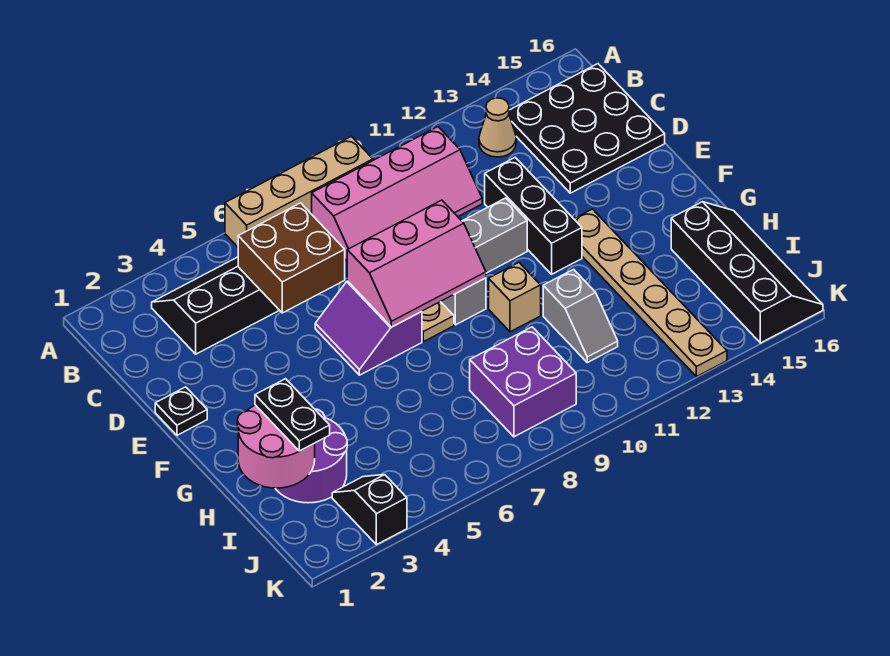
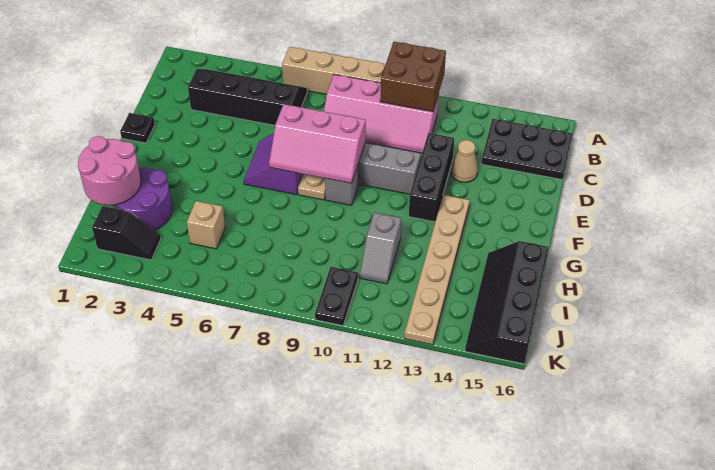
tan 1x1 cone [479,98,516,157] -> tan 1x1 cone moved to [451,140,478,183]
black 3x3 plate [509,64,665,193] -> black 2x3 plate [482,119,572,180]
brown 2x2 brick [238,203,345,313] -> brown 2x2 brick moved to [380,42,446,111]
tan 1x1 brick [489,263,541,332] -> tan 1x1 brick moved to [187,201,225,249]
black 1x2 plate [255,379,330,451] -> black 1x2 plate moved to [315,267,358,326]
black 2x4 slope [671,202,823,343] -> black 2x4 slope turned to [465,241,548,364]
purple 2x2 brick [470,327,576,437] -> none
black 1x2 slope [332,475,407,545] -> black 1x2 slope turned to [92,206,161,260]

